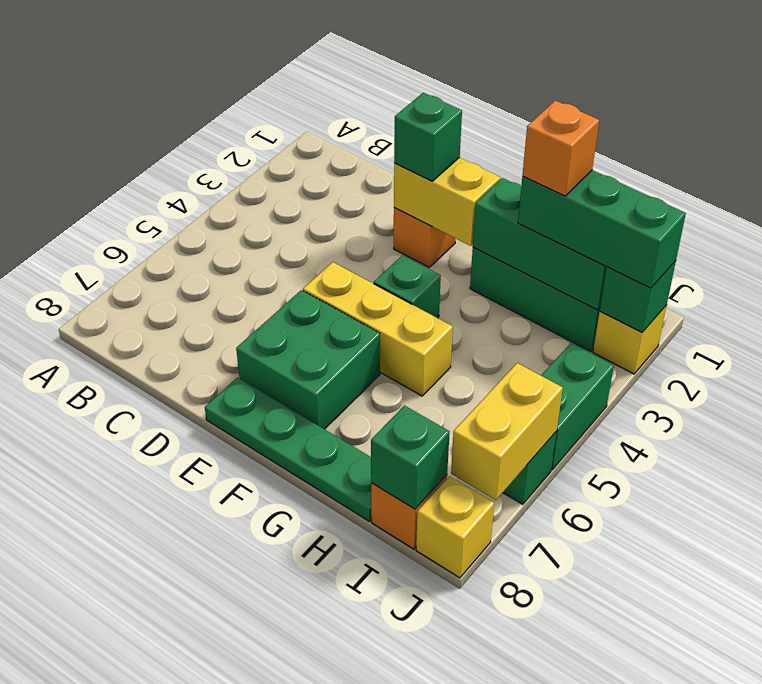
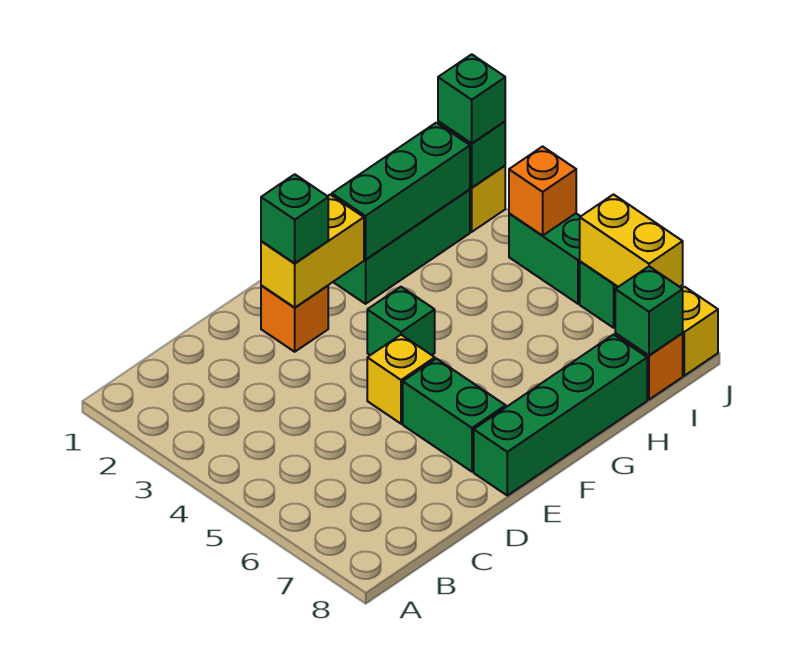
yellow 1x3 brick [303,262,453,396] -> yellow 1x1 brick [367,335,435,424]
green 2x2 brick [236,290,380,429] -> green 1x2 brick [403,359,506,472]
green 1x4 plate [205,377,372,521] -> green 1x4 brick [474,335,647,496]
green 1x3 brick [518,170,686,288] -> green 1x1 brick [438,54,505,143]
orange 1x1 brick [522,100,599,196] -> orange 1x1 brick moved to [509,146,576,235]

